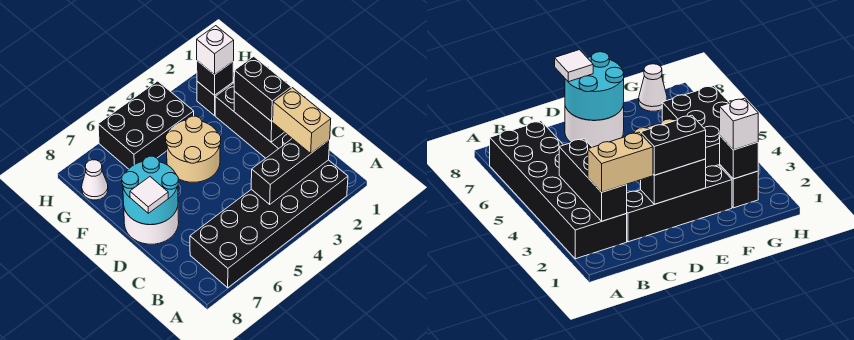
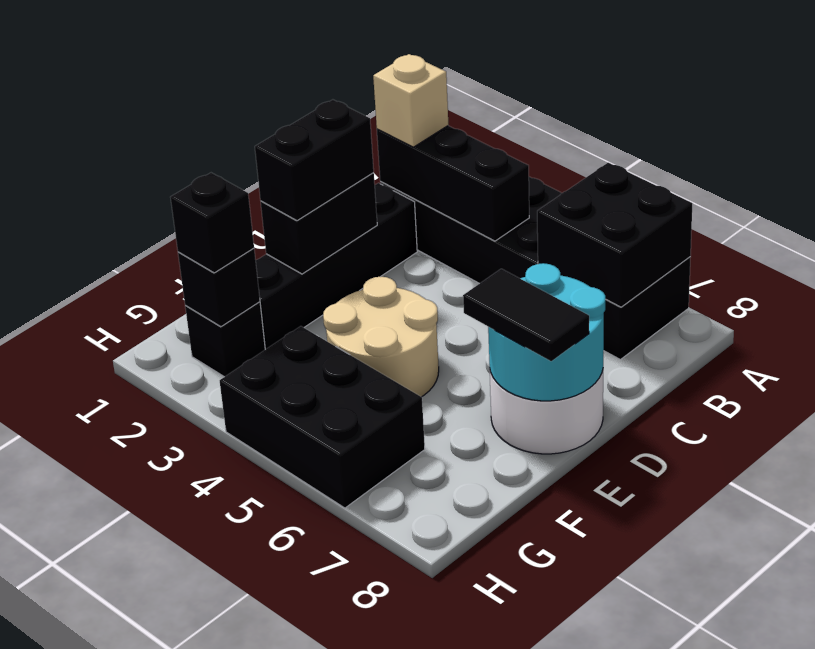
none -> black 2x2 brick [537,163,693,307]
tan 1x2 brick [273,88,331,153] -> tan 1x1 brick [373,54,448,147]
white 1x1 tile [130,177,168,213] -> none
none -> black 1x2 tile [463,269,589,361]
white 1x1 brick [197,26,234,75] -> black 1x1 brick [170,173,254,273]
white 1x1 cone [82,160,108,200] -> none

